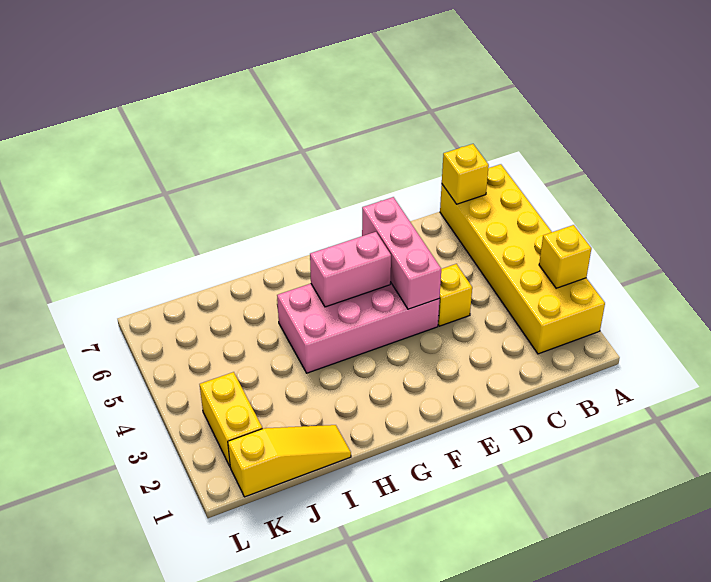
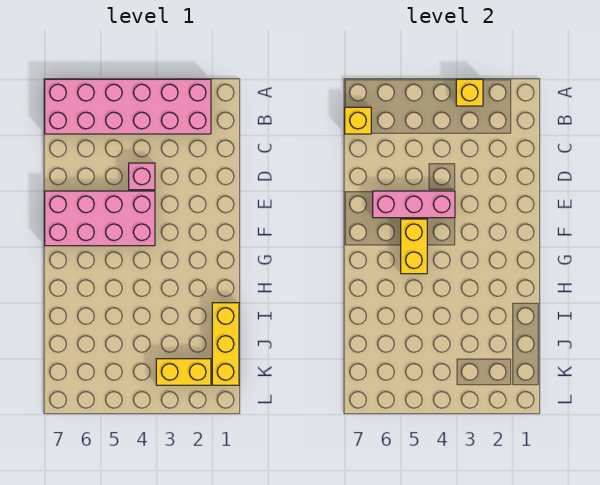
yellow 2x6 brick [440,164,605,354] -> pink 2x6 brick [45,79,211,134]
yellow 1x1 brick [438,264,472,326] -> pink 1x1 brick [129,163,155,190]
pink 2x4 brick [277,282,440,373] -> pink 2x4 brick turned to [45,191,155,246]
pink 1x2 brick [310,232,391,307] -> yellow 1x2 brick [401,219,427,274]
yellow 1x3 slope [228,425,351,497] -> yellow 1x3 brick [212,303,239,385]

